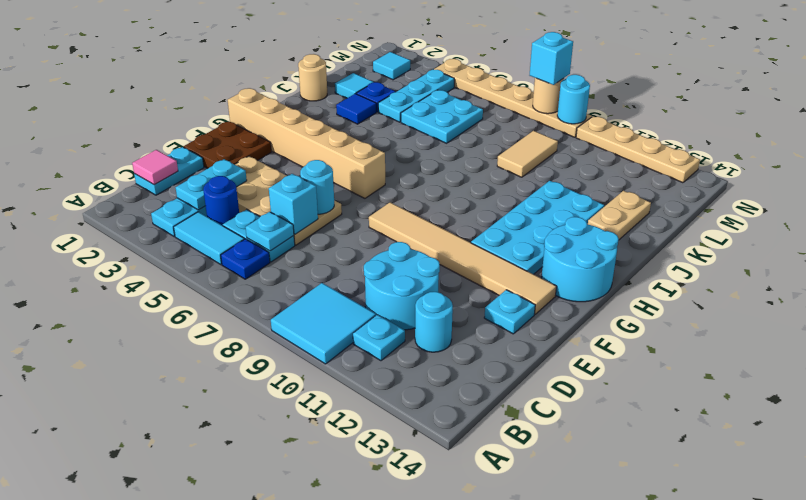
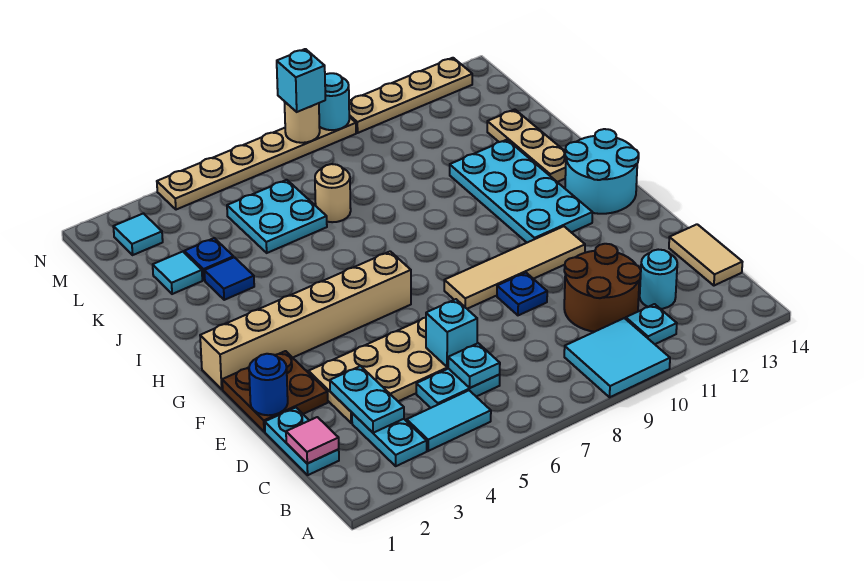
blue 1x1 plate [221,239,270,279] -> blue 1x1 plate moved to [497,273,547,315]
blue 1x1 round brick [203,176,239,226] -> blue 1x1 round brick moved to [249,354,288,415]
cyan 2x2 round brick [364,242,440,330] -> brown 2x2 round brick [564,244,641,332]
cyan 1x1 round brick [300,160,334,214] -> none
cyan 1x1 plate [484,290,535,334] -> none
tan 1x6 tile [369,202,556,314] -> tan 1x4 tile [444,226,585,309]
tan 1x1 round brick [298,54,327,101] -> tan 1x1 round brick moved to [315,164,351,222]
tan 1x2 plate [588,191,651,240] -> tan 1x3 plate [487,109,566,182]
cyan 1x3 plate [378,70,454,122] -> none
tan 1x2 tile [497,131,558,177] -> tan 1x2 tile moved to [669,224,742,286]

